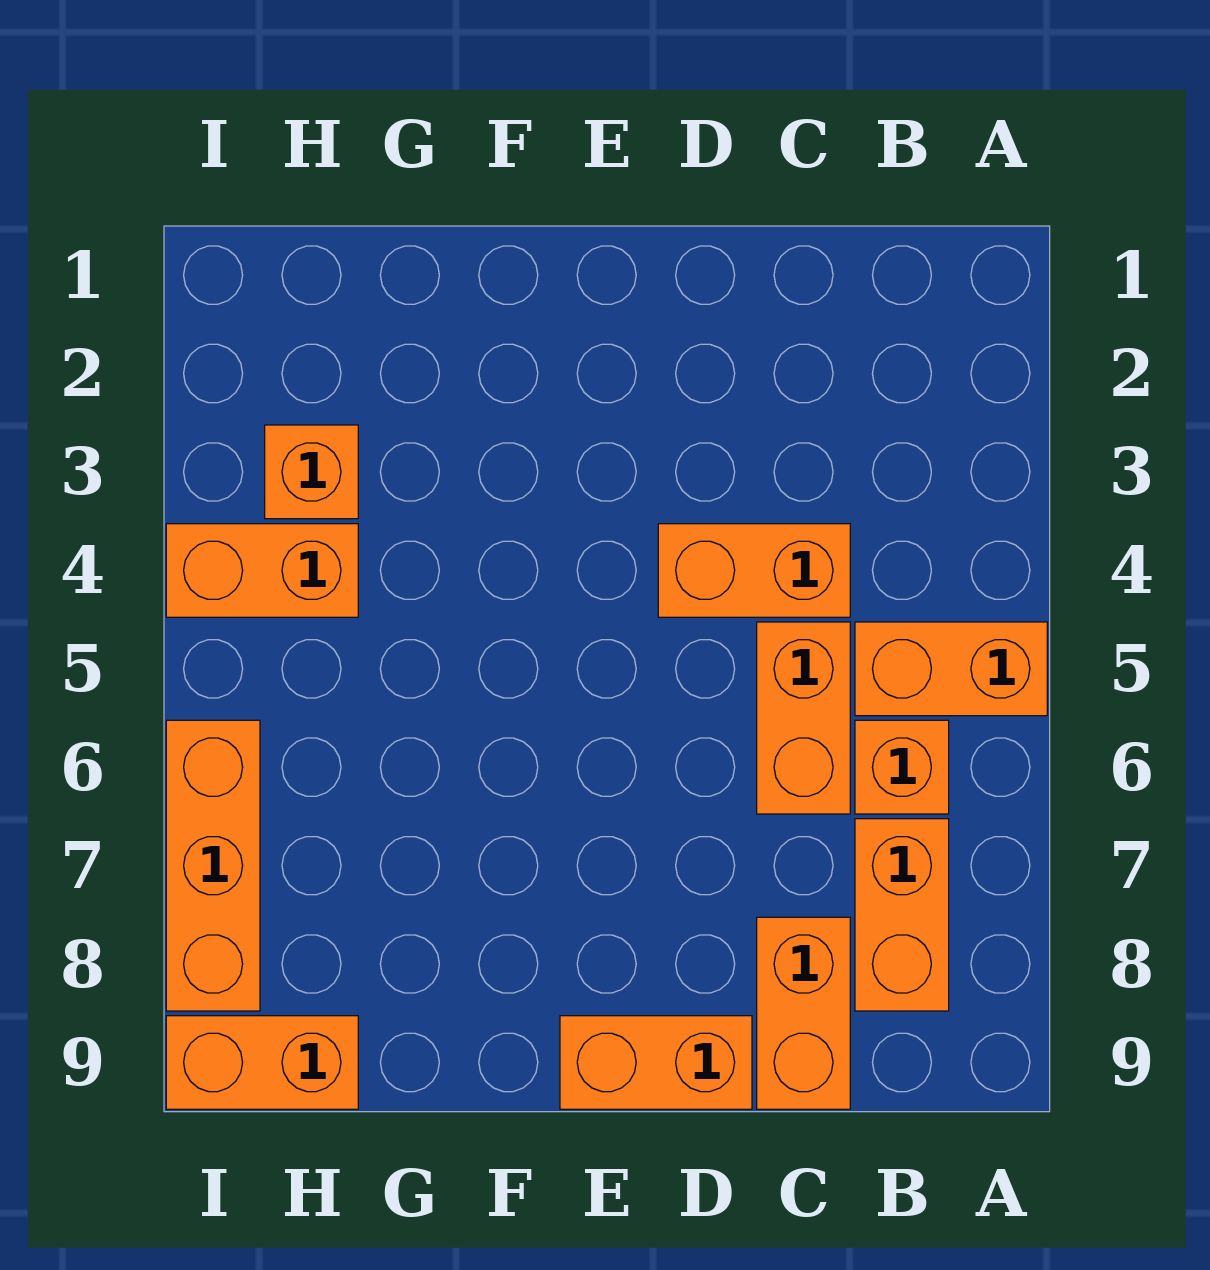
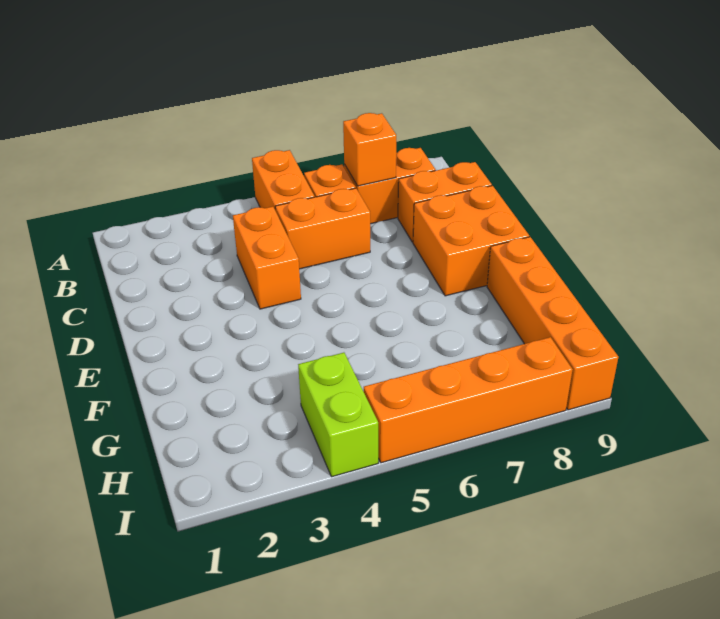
orange 1x2 brick [560,1016,752,1109] -> orange 2x2 brick [413,186,529,296]
orange 1x1 brick [265,425,358,519] -> orange 1x1 brick moved to [343,113,396,186]
orange 1x2 brick [166,524,358,617] -> lime 1x2 brick [298,353,378,477]
orange 1x2 brick [166,1016,358,1109] -> orange 1x4 brick [487,237,618,410]
orange 1x3 brick [166,720,260,1011] -> orange 1x4 brick [364,337,573,463]

